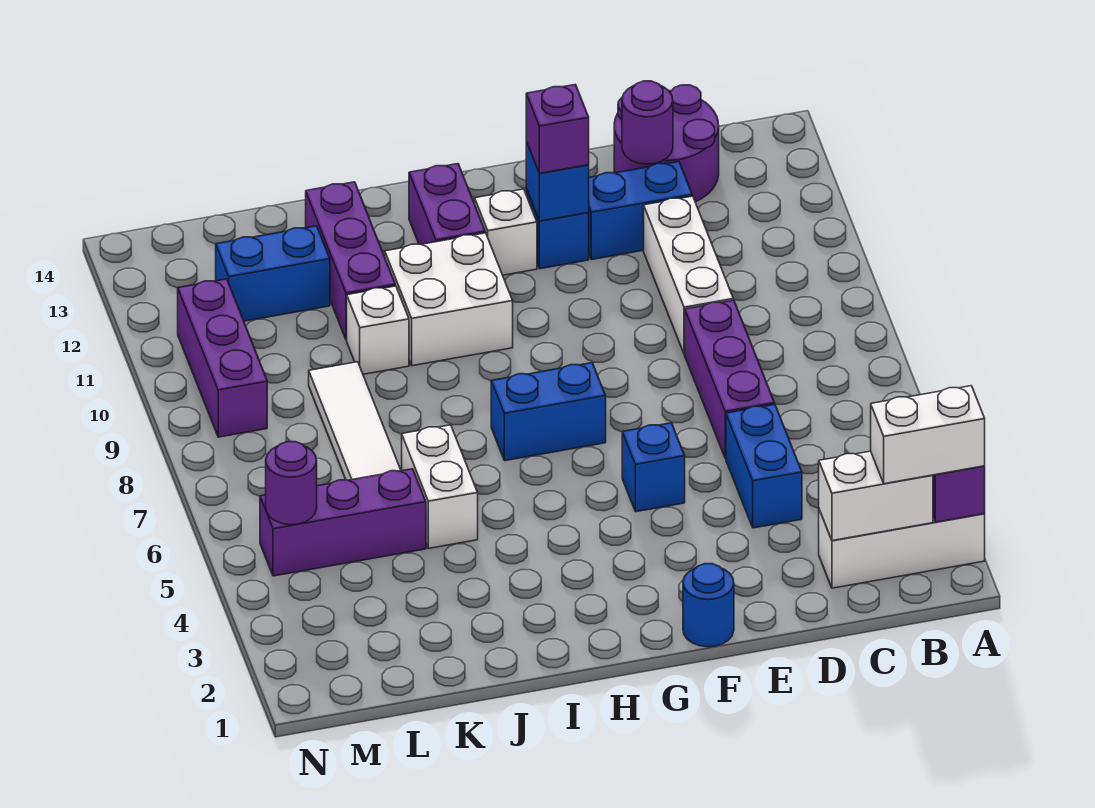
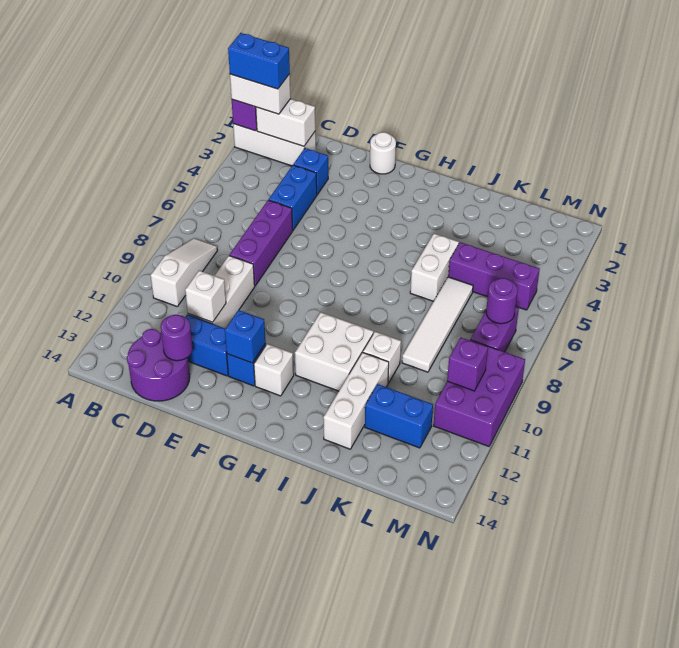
none -> white 1x3 slope [151,238,218,306]
none -> white 1x1 brick [185,271,226,322]
blue 1x1 round brick [683,564,734,647] -> white 1x1 round brick [370,132,396,174]
blue 1x1 brick [622,423,685,512] -> blue 1x1 brick moved to [293,148,328,195]
purple 1x1 brick [526,85,589,173] -> purple 1x1 brick moved to [447,338,488,391]
blue 1x2 brick [491,363,606,461] -> blue 1x2 brick moved to [228,33,290,89]
purple 1x2 brick [409,164,485,244] -> purple 1x2 brick moved to [470,307,519,352]
purple 1x3 brick [306,182,395,340] -> white 1x3 brick [323,352,389,449]
purple 1x1 round brick [266,442,317,525] -> purple 1x1 round brick moved to [486,278,517,324]
purple 1x3 brick [178,279,267,437] -> purple 2x3 brick [434,340,525,446]

